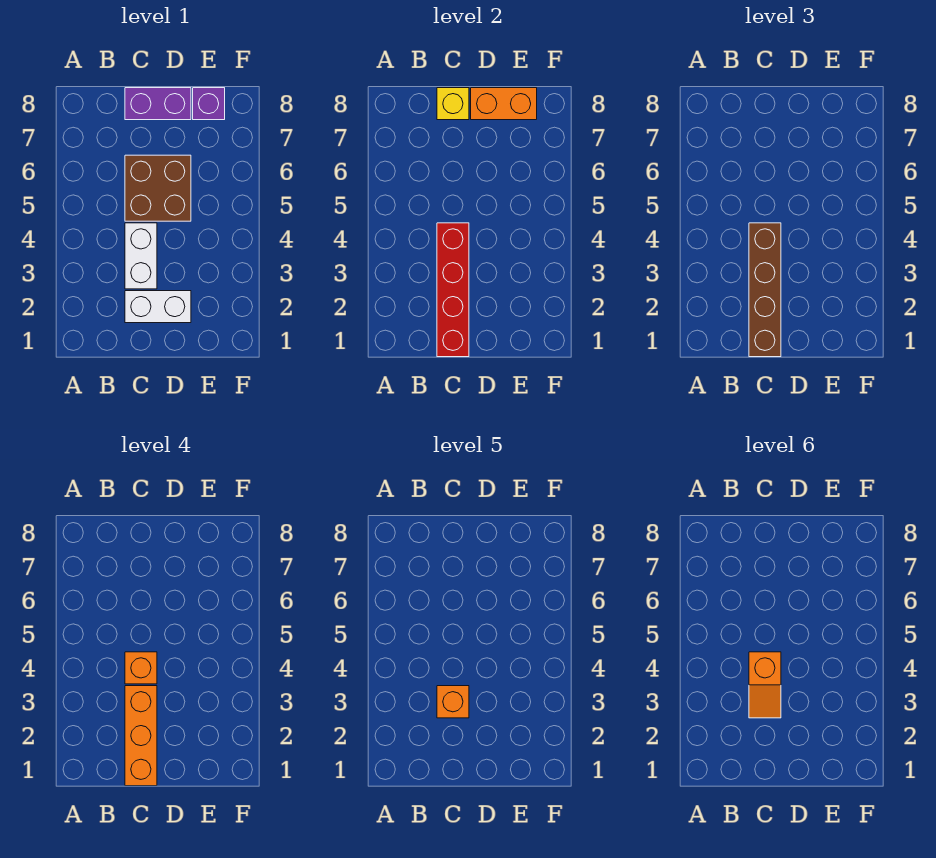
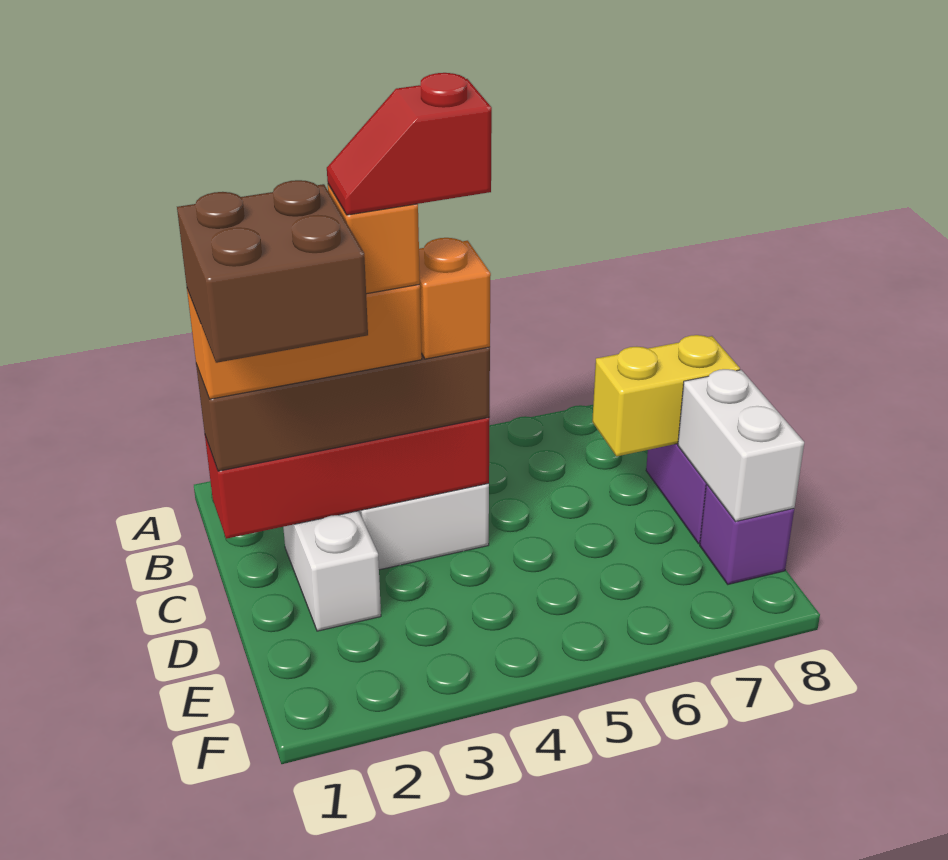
orange 1x2 slope [749,652,781,718] -> red 1x2 slope [327,73,492,215]
brown 2x2 brick [125,155,191,221] -> brown 2x2 brick moved to [177,180,368,363]
yellow 1x1 brick [437,88,469,120] -> yellow 1x2 brick [592,335,740,456]
orange 1x2 brick [471,88,537,120] -> white 1x2 brick [678,369,804,522]

